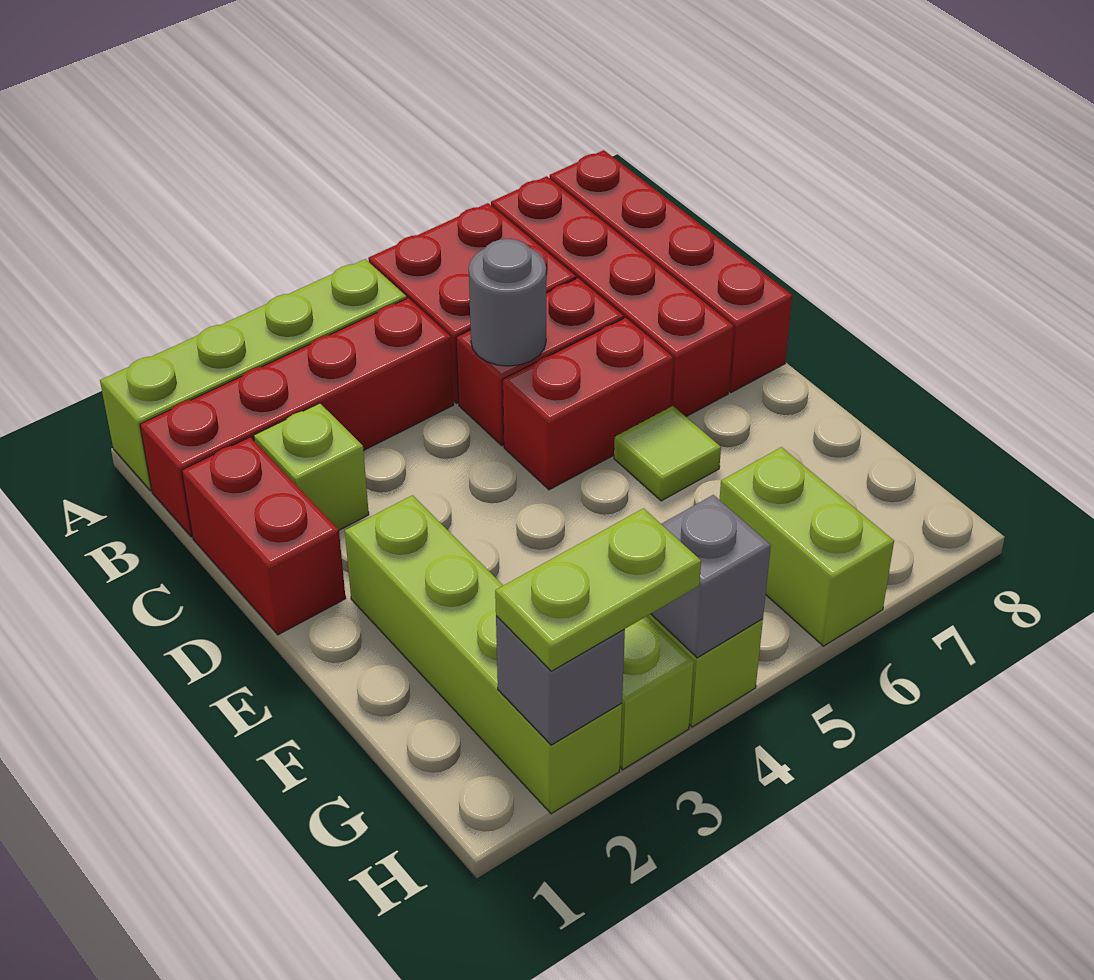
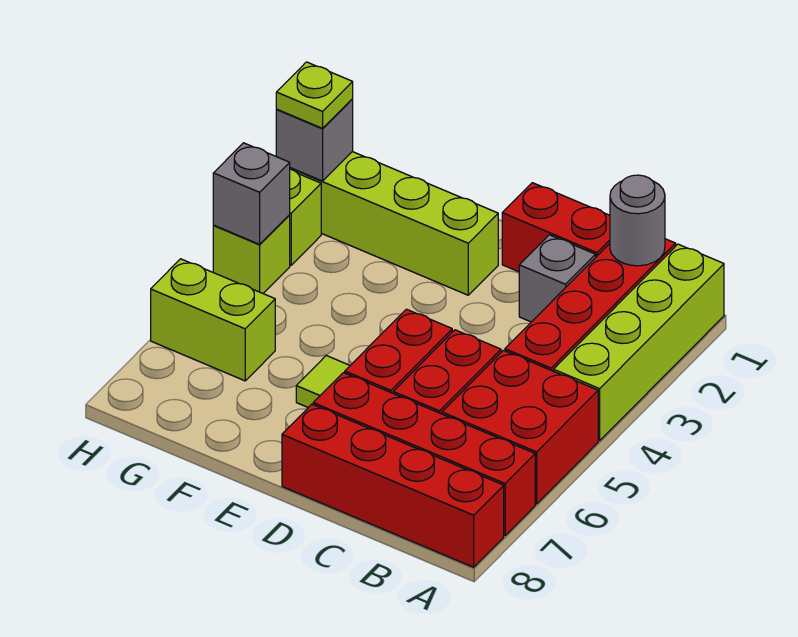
lime 1x1 brick [254,403,369,530] -> grey 1x1 brick [519,235,596,322]
grey 1x1 round brick [469,239,546,366] -> grey 1x1 round brick moved to [610,175,665,266]
lime 1x2 plate [495,508,701,671] -> lime 1x1 plate [276,62,353,128]

